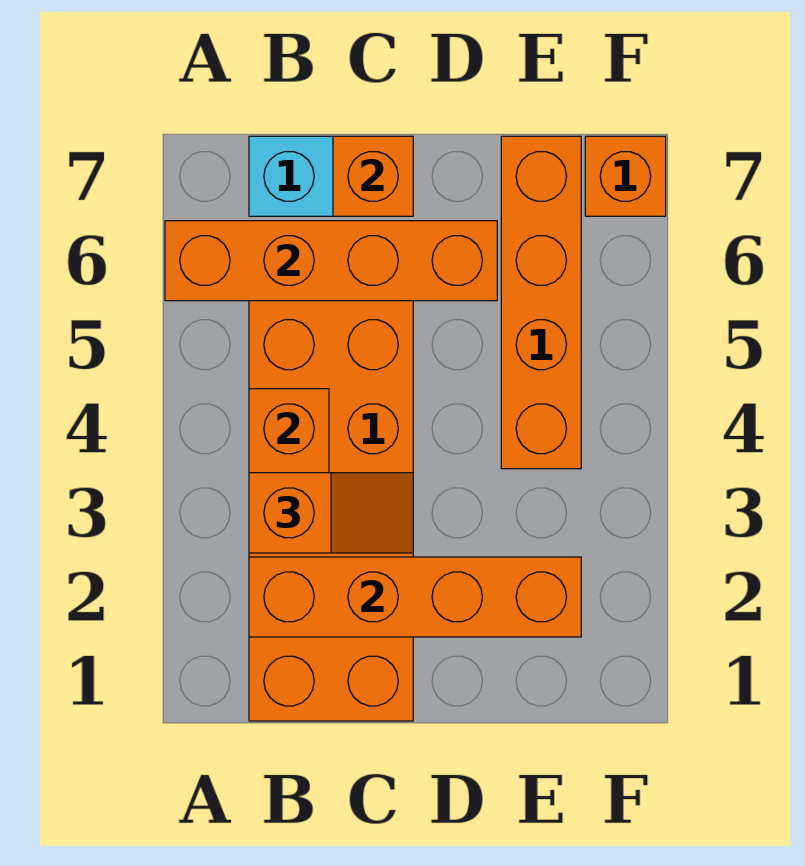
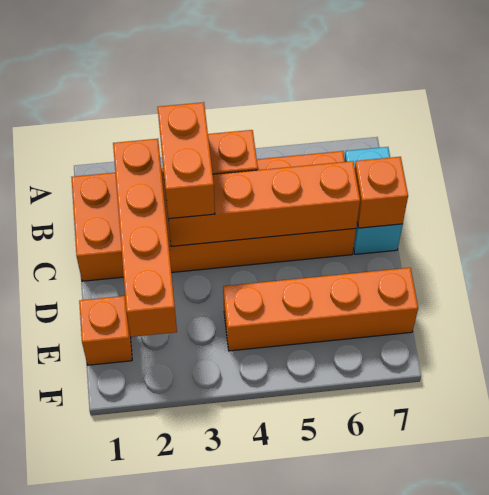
orange 1x4 brick [165,221,497,301] -> orange 1x4 brick turned to [168,161,360,246]
orange 1x2 slope [249,473,413,553] -> orange 1x2 brick [158,102,215,219]
orange 1x1 brick [585,136,666,216] -> orange 1x1 brick moved to [79,296,132,365]

